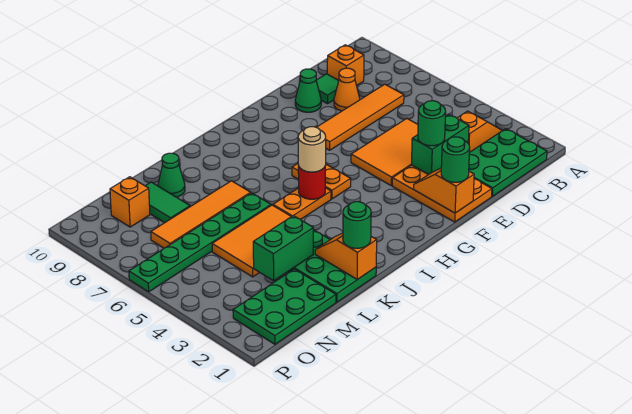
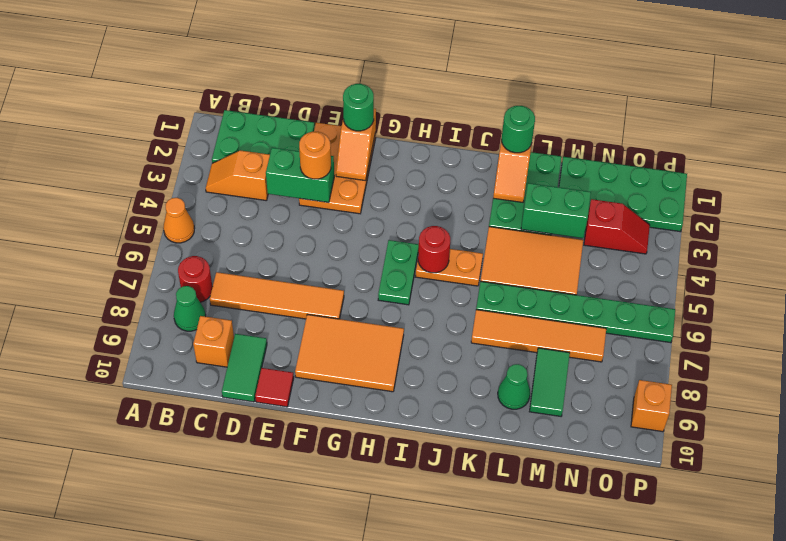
none -> red 1x1 round brick [178,256,213,302]
orange 2x3 tile [351,119,418,186] -> orange 2x3 tile moved to [295,314,404,392]
orange 1x1 cone [334,68,360,111] -> orange 1x1 cone moved to [163,198,195,243]
green 1x1 tile [316,74,339,104] -> green 1x2 tile [222,334,267,402]
green 1x1 round brick [418,101,446,146] -> orange 1x1 round brick [299,132,331,179]
green 1x1 cone [295,69,321,112] -> green 1x1 cone moved to [174,286,206,331]
none -> red 1x1 tile [255,368,294,407]
orange 1x2 plate [292,164,351,199] -> green 1x2 plate [378,240,419,305]
tan 1x1 round brick [298,127,326,172] -> none
green 2x3 plate [233,269,336,344] -> green 2x4 plate [559,157,687,232]
none -> red 1x2 slope [584,199,650,254]
orange 1x1 brick [110,177,150,227] -> orange 1x1 brick moved to [631,380,672,432]

